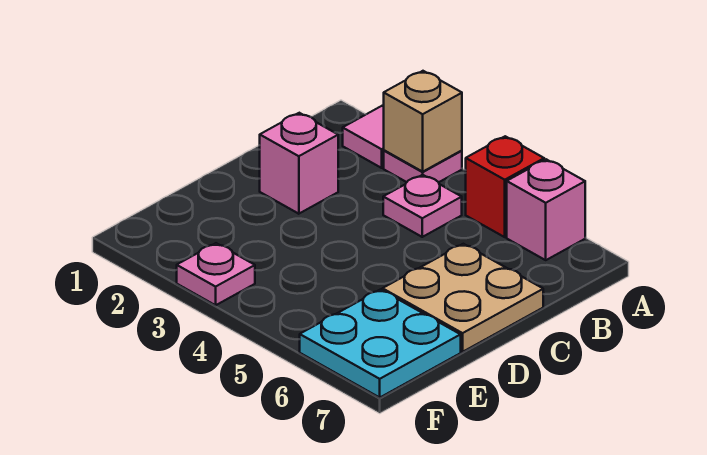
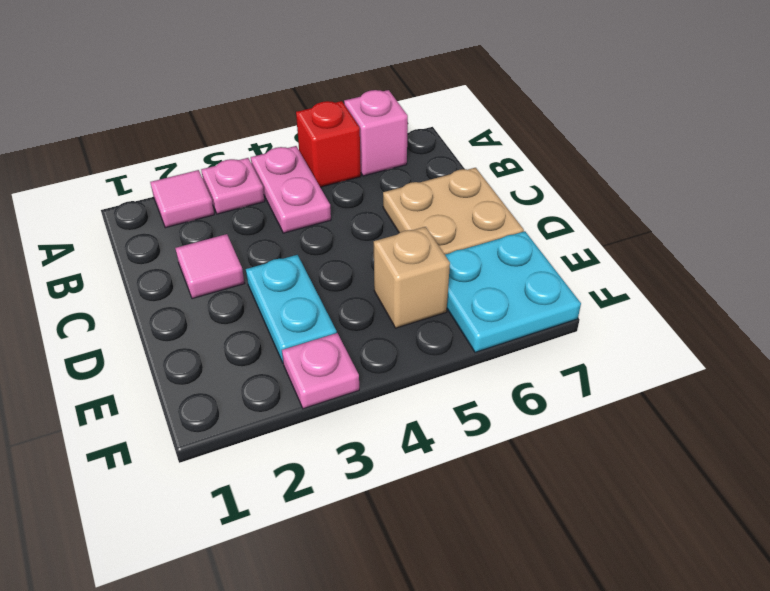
tan 1x1 brick [384,71,462,172] -> tan 1x1 brick moved to [374,227,450,328]
pink 1x1 plate [383,175,462,237] -> pink 1x2 plate [251,146,331,233]
pink 1x1 brick [260,113,338,214] -> pink 1x1 tile [175,234,245,299]
none -> cyan 1x2 plate [246,255,337,363]

